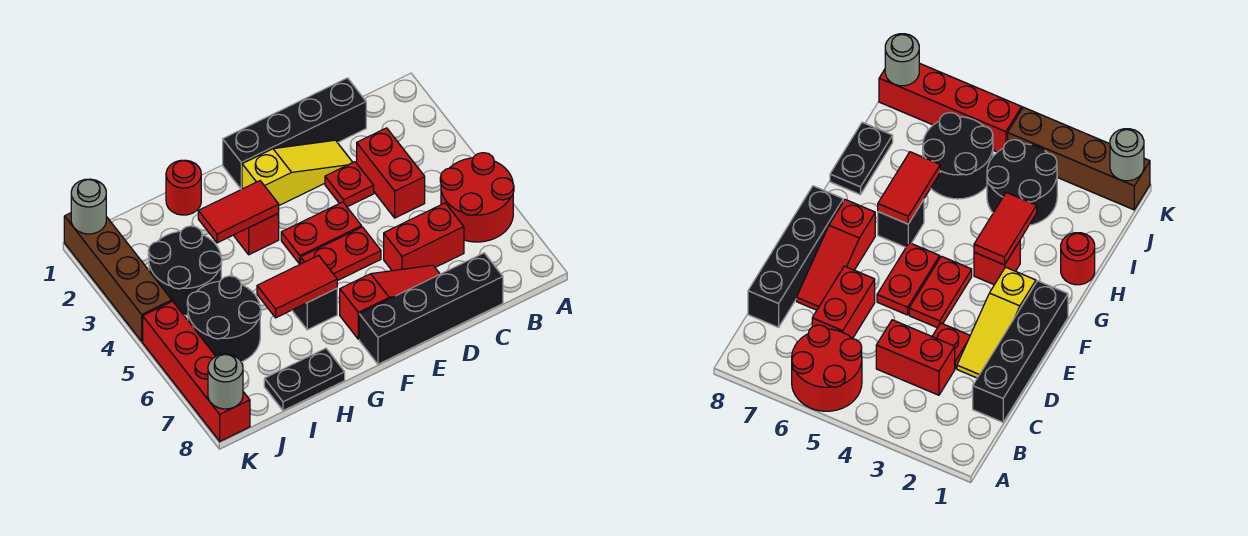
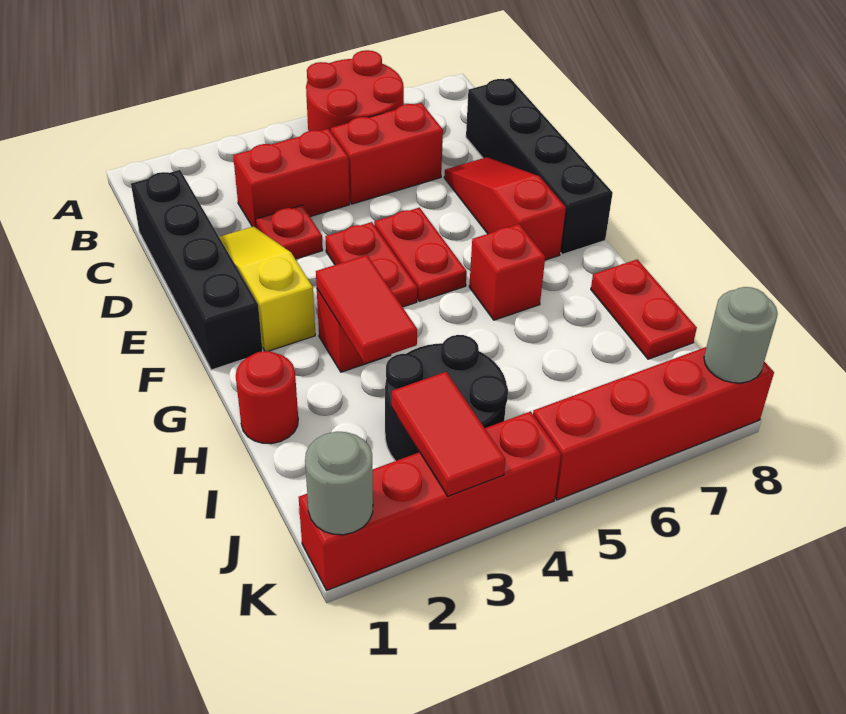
red 1x2 brick [384,203,464,271] -> red 1x2 brick turned to [331,103,443,204]
black 1x1 brick [292,288,337,330] -> red 1x1 brick [469,224,545,320]
red 1x2 tile [257,255,337,318] -> red 1x2 tile moved to [392,372,505,496]
black 1x2 plate [264,348,345,411] -> red 1x2 plate [591,259,697,359]
black 2x2 round brick [187,276,261,362] -> none
brown 1x4 brick [64,213,172,341] -> red 1x4 brick [298,411,561,590]

